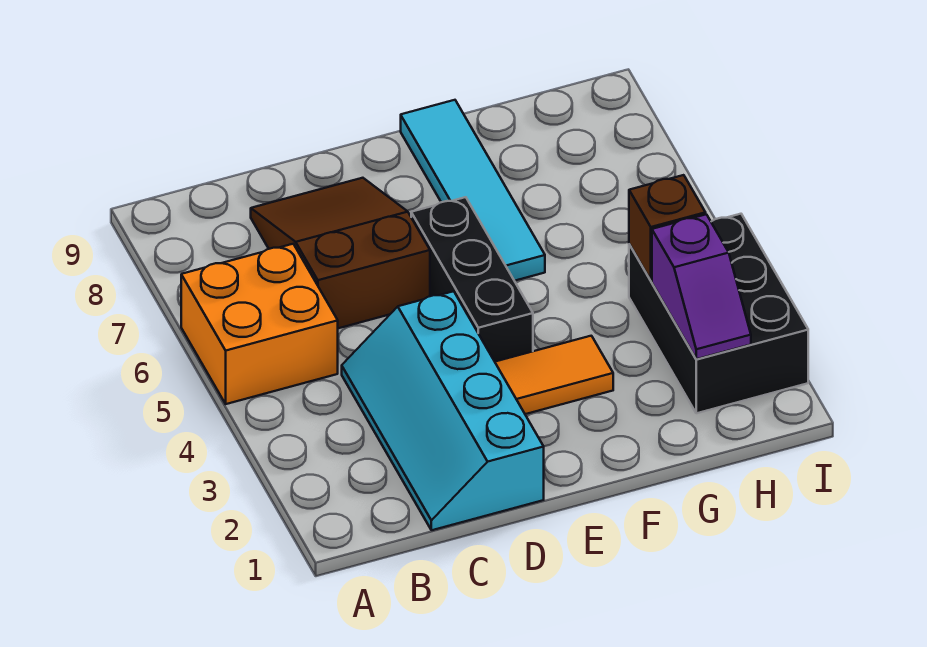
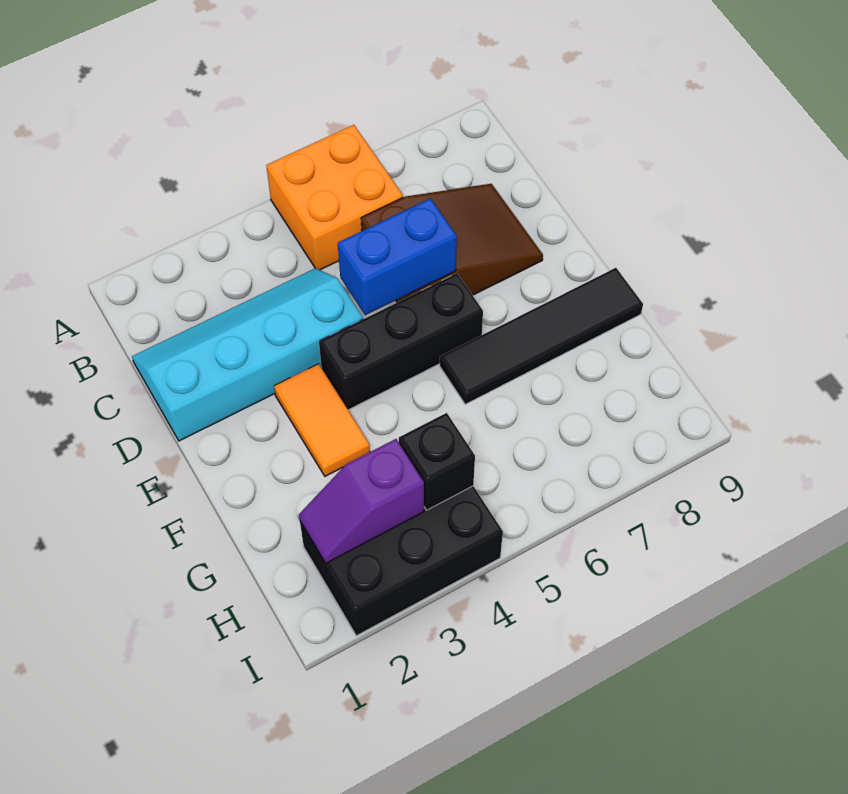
none -> blue 1x2 brick [338,198,457,315]
cyan 1x4 tile [401,100,545,281] -> black 1x4 tile [440,268,643,404]
brown 1x1 brick [629,175,706,281] -> black 1x1 brick [399,413,475,510]

